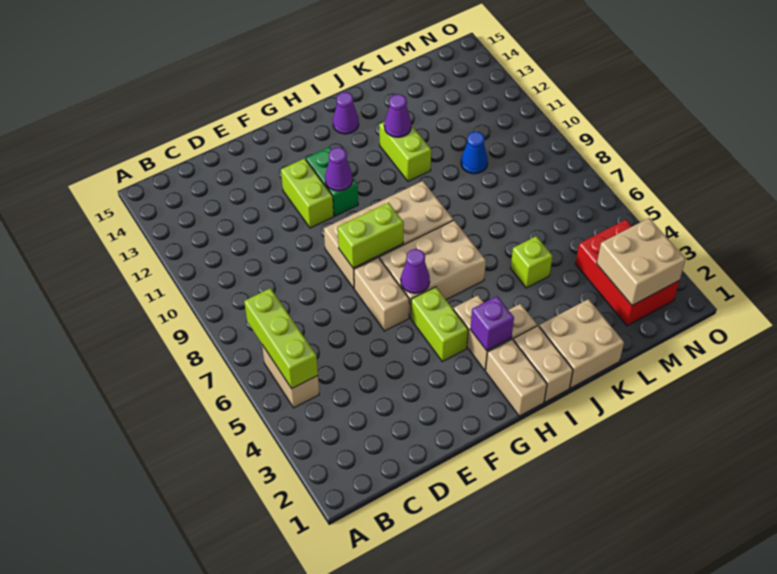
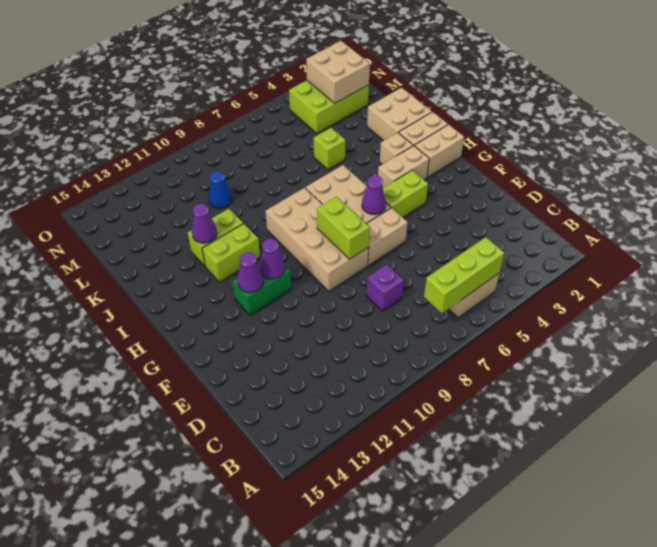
lime 1x2 brick [281,158,334,228] -> lime 1x2 brick moved to [202,224,260,282]
purple 1x1 brick [470,296,514,350] -> purple 1x1 brick moved to [366,264,404,311]
purple 1x1 cone [333,92,359,134] -> purple 1x1 cone moved to [237,252,263,293]
red 2x3 brick [576,220,680,326] -> lime 2x3 brick [289,80,369,133]

